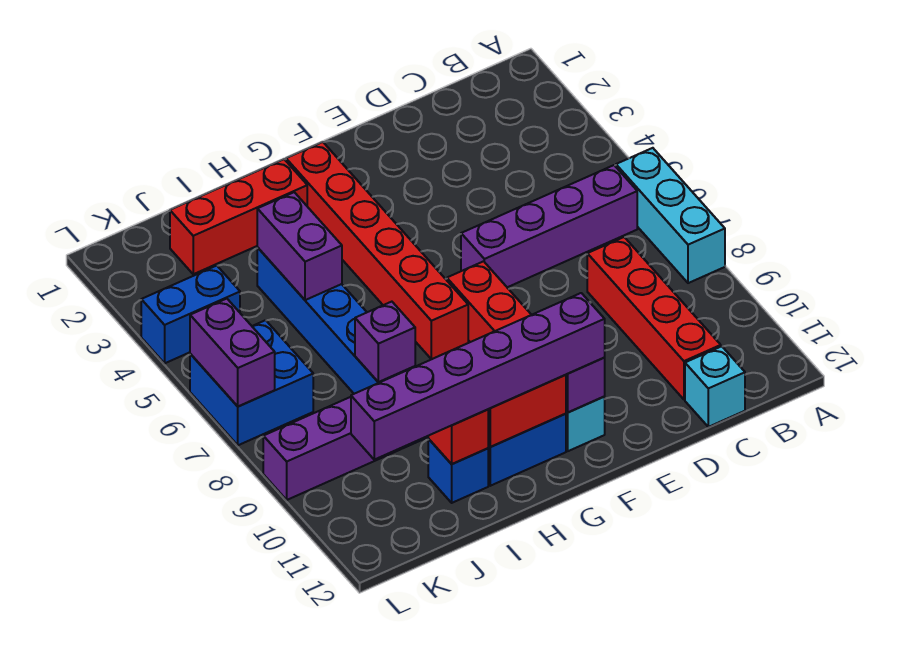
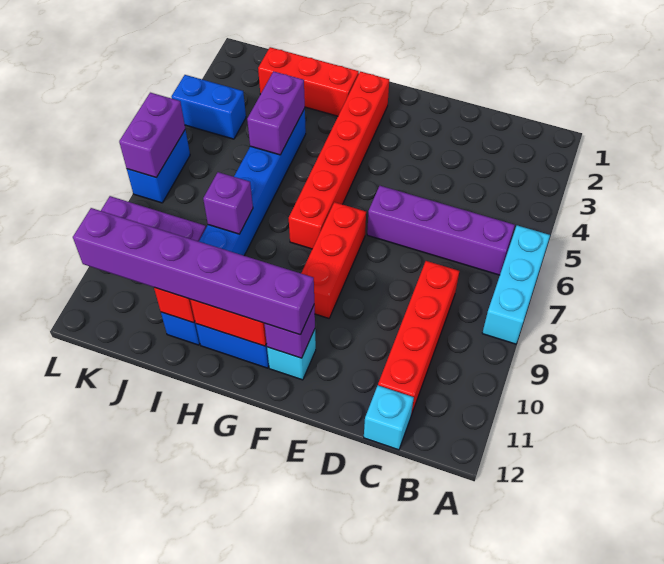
blue 2x2 brick [190,320,313,445] -> blue 1x2 brick [127,130,190,203]

